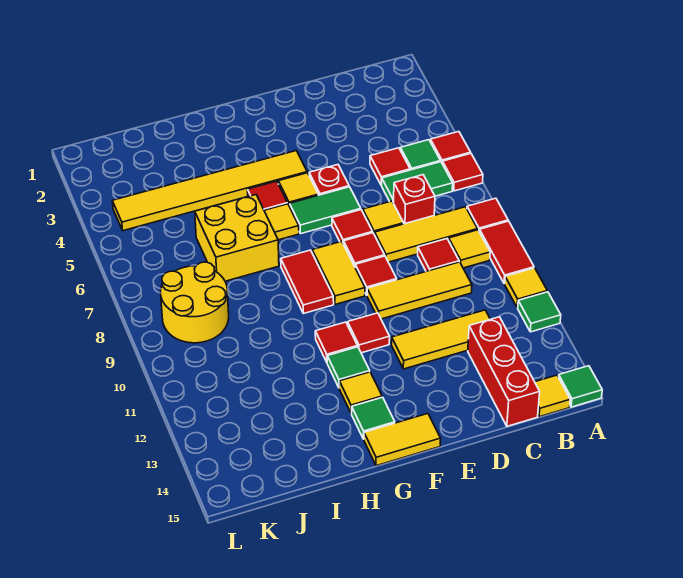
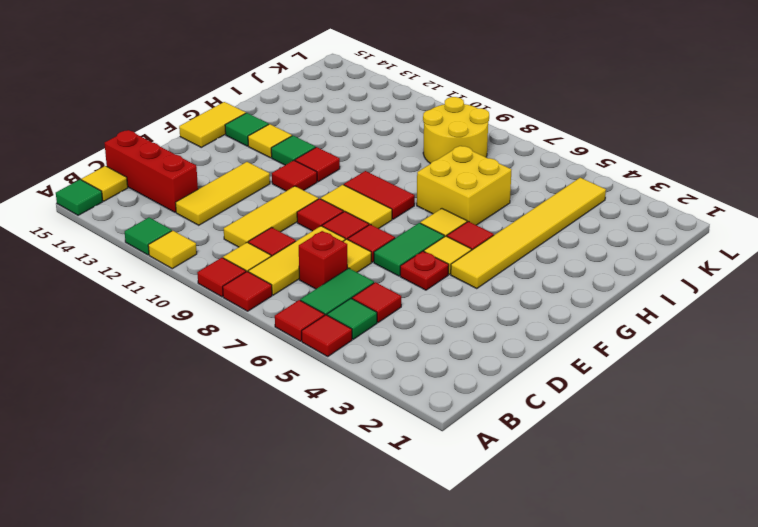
red 1x2 tile [480,221,534,284] -> red 1x1 tile [197,258,246,297]

